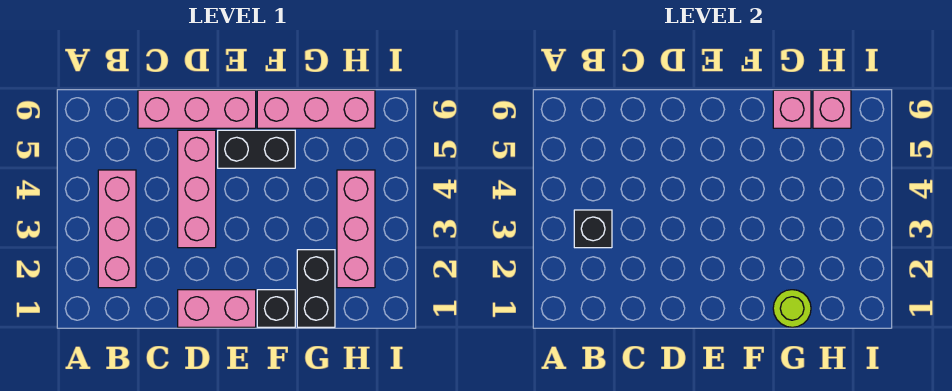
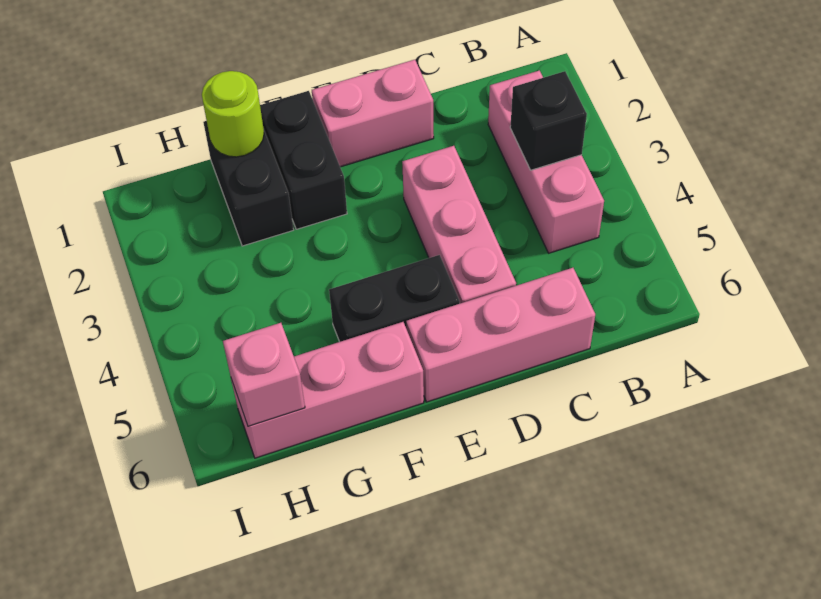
black 1x1 brick [257,290,295,327] -> black 1x2 brick [260,91,347,229]
pink 1x1 brick [773,90,811,128] -> none
pink 1x3 brick [337,170,375,288] -> none

